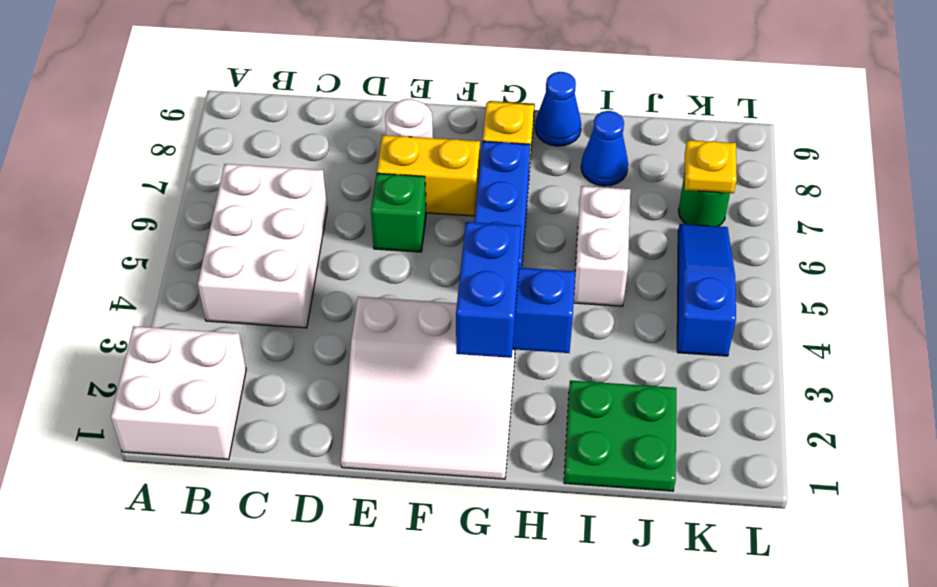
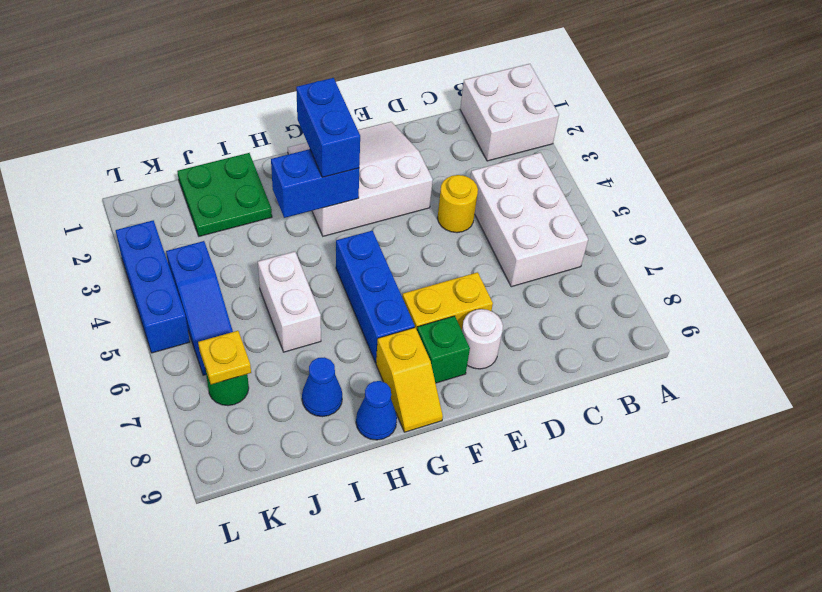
none -> yellow 1x1 round brick [438,175,478,233]
green 1x1 brick [371,173,426,252] -> green 1x1 brick moved to [417,316,470,383]
none -> blue 1x3 brick [116,220,190,353]

